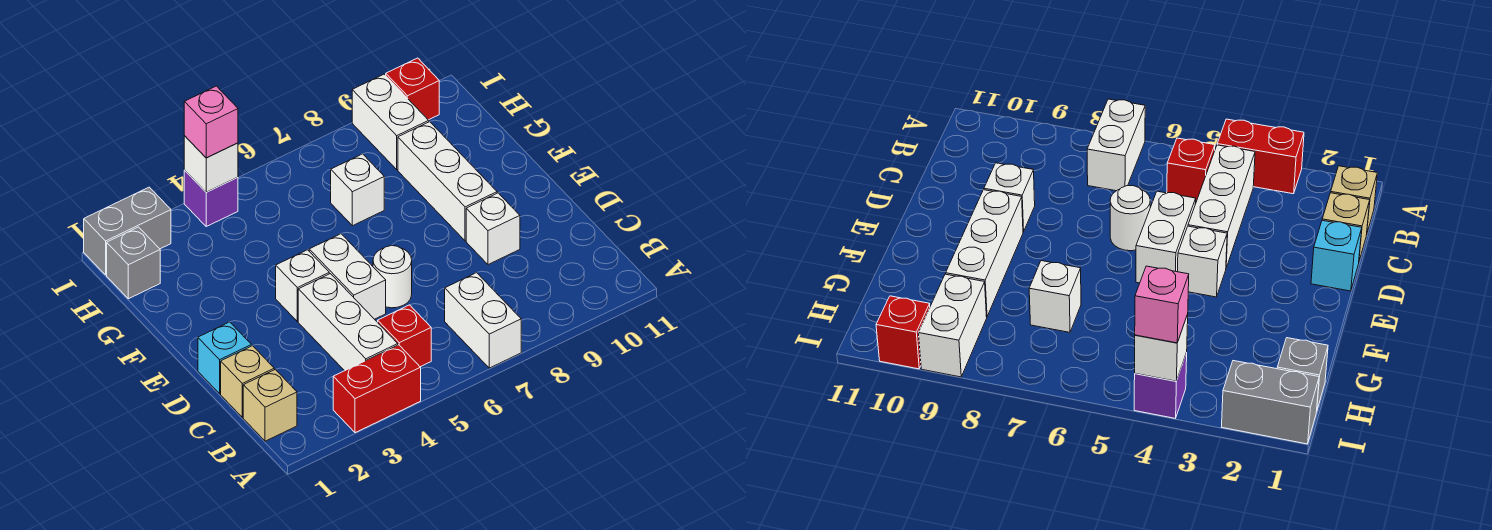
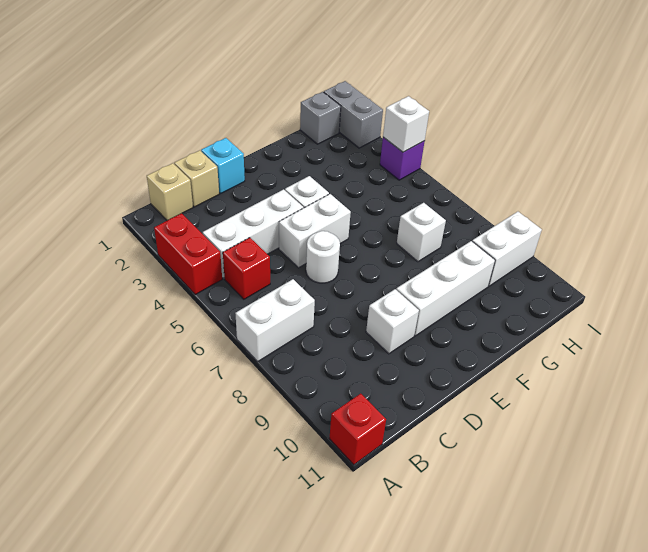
pink 1x1 brick [184,86,238,158] -> none
red 1x1 brick [386,58,439,120] -> red 1x1 brick moved to [329,394,386,465]

